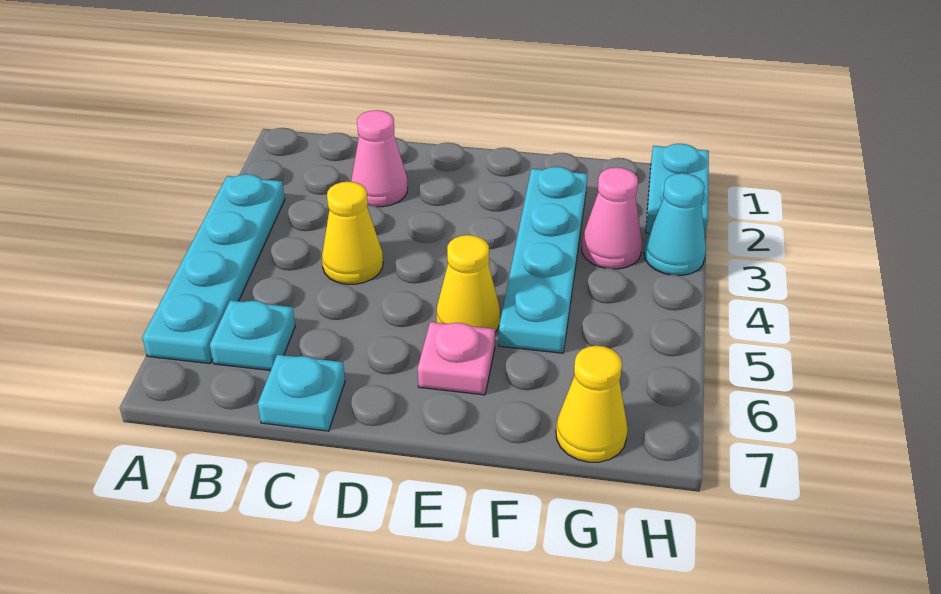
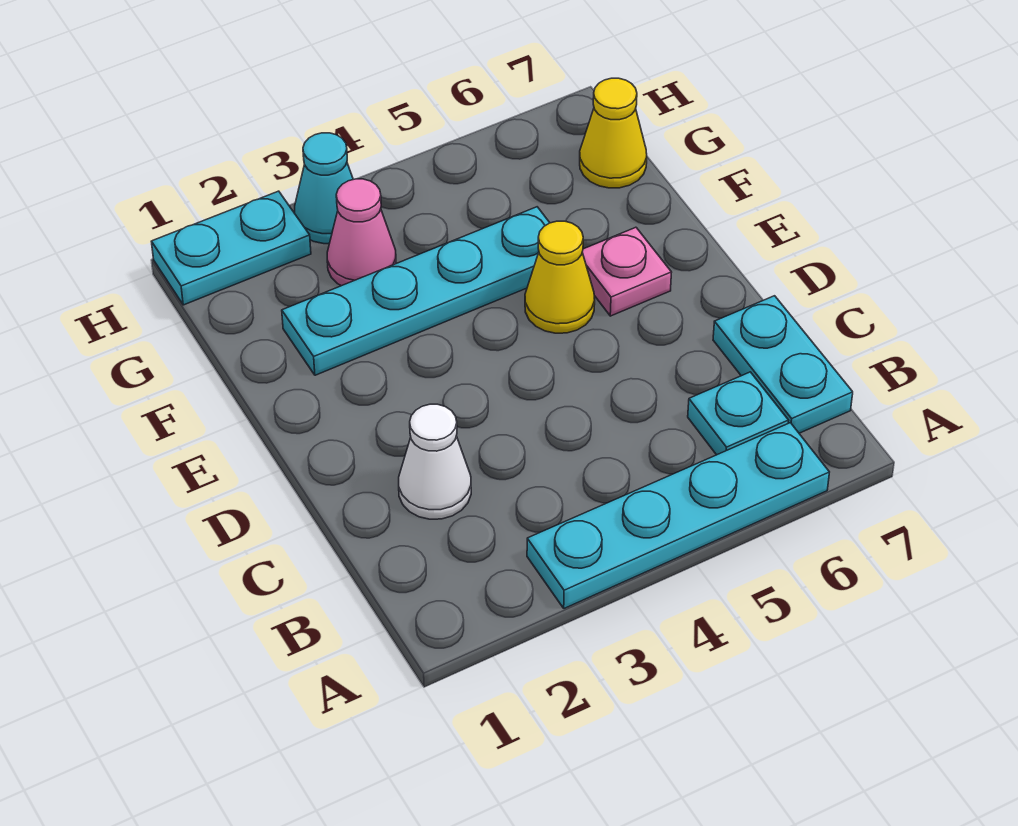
pink 1x1 cone [351,110,408,207] -> white 1x1 cone [399,404,471,519]
yellow 1x1 cone [322,182,383,284] -> none
cyan 1x1 plate [258,355,345,431] -> cyan 1x2 plate [713,296,853,433]

